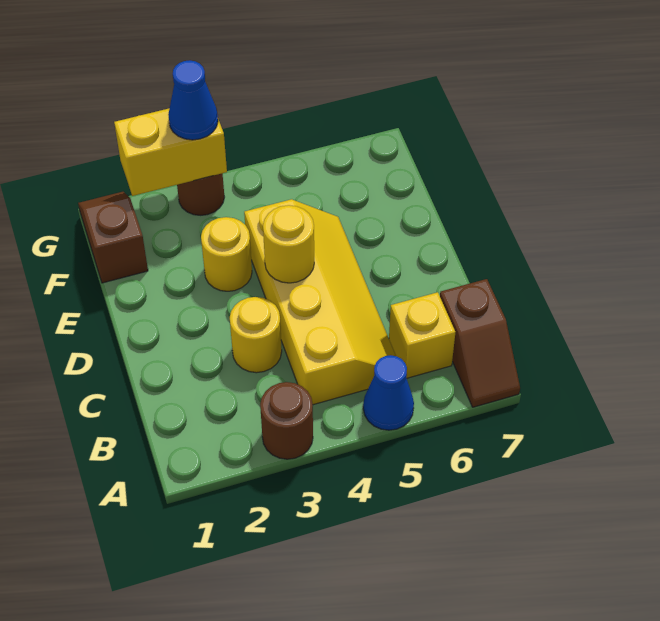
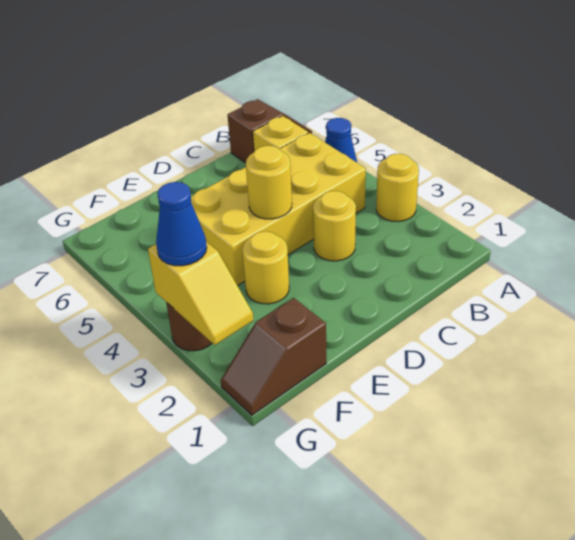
brown 1x1 round brick [260,382,313,459] -> yellow 1x1 round brick [376,154,419,221]
yellow 2x4 slope [244,199,396,405] -> yellow 2x4 brick [191,133,366,286]
yellow 1x2 brick [114,109,227,196] -> yellow 1x2 slope [148,242,253,345]

